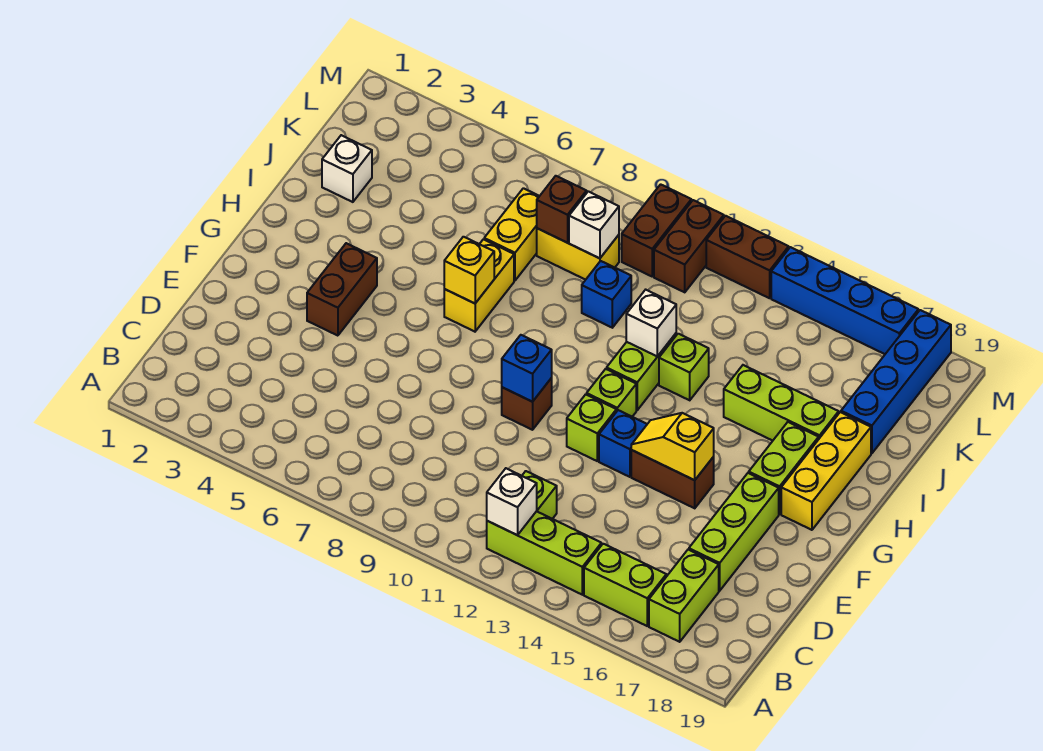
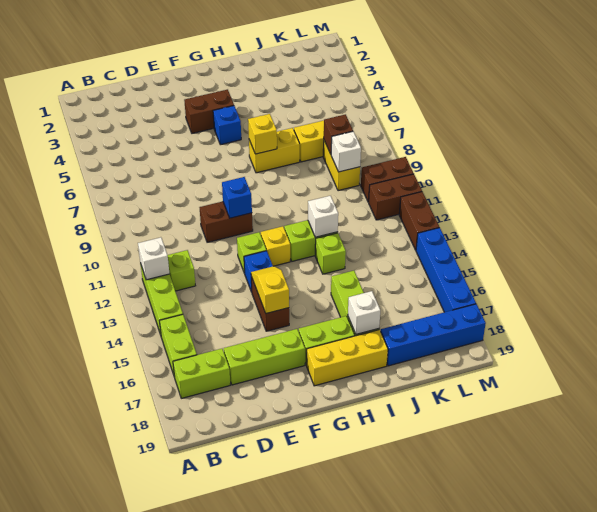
brown 1x1 brick [502,378,552,430] -> brown 1x2 brick [199,201,253,242]
lime 1x1 brick [587,369,636,417] -> yellow 1x1 brick [261,226,290,266]
white 1x1 brick [322,135,372,202] -> white 1x1 brick moved to [348,291,380,334]
blue 1x1 brick [582,261,631,328] -> blue 1x1 brick moved to [213,106,241,145]

